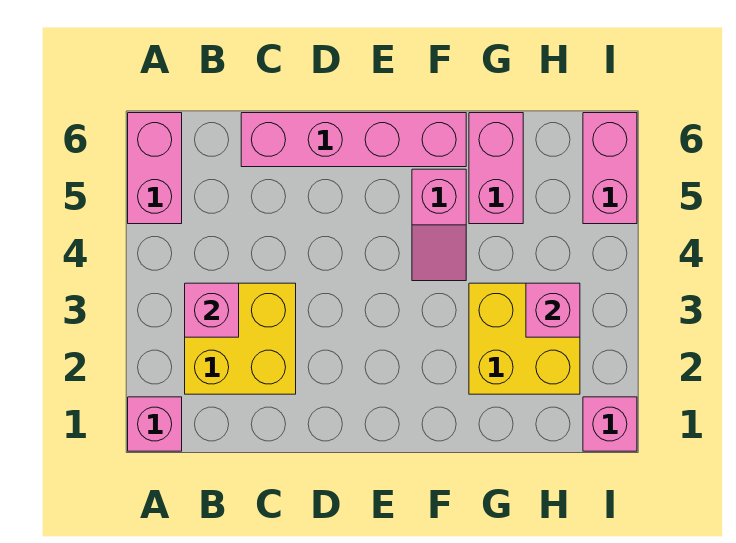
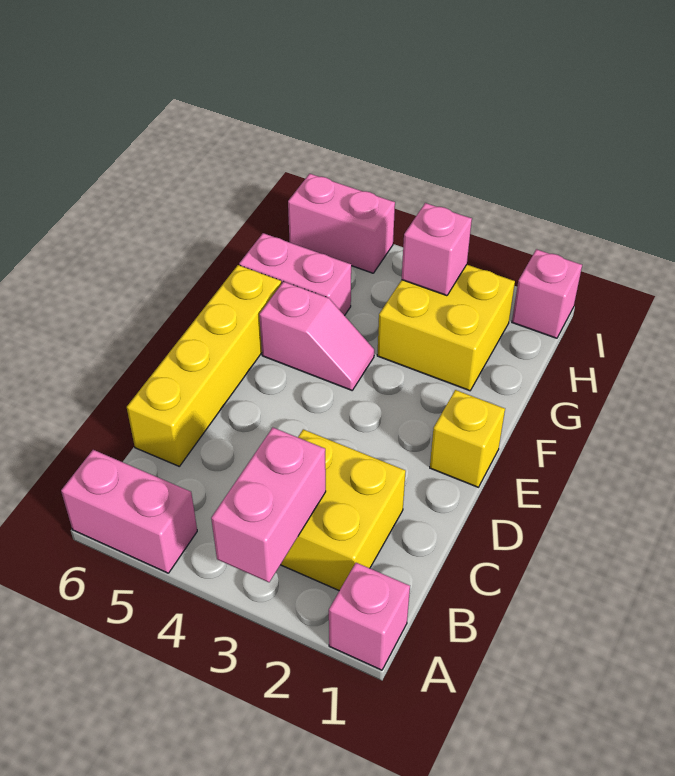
pink 1x1 brick [185,283,239,337] -> pink 1x2 brick [211,428,326,582]
pink 1x4 brick [241,113,466,167] -> yellow 1x4 brick [127,265,281,466]
none -> yellow 1x1 brick [430,390,505,487]

